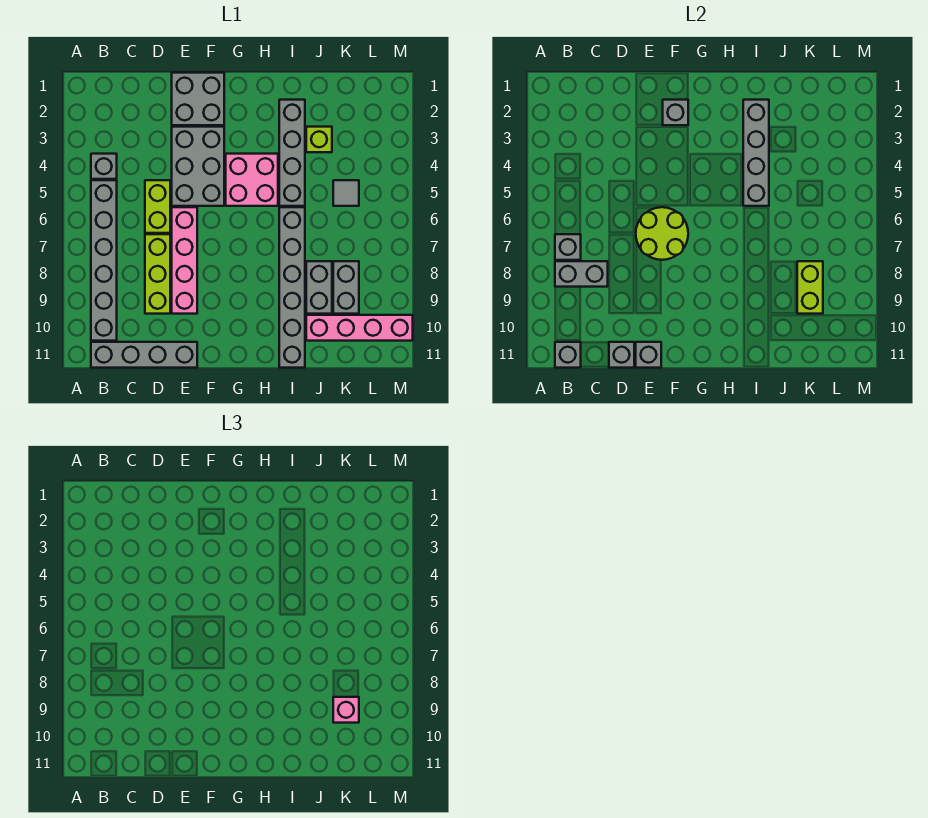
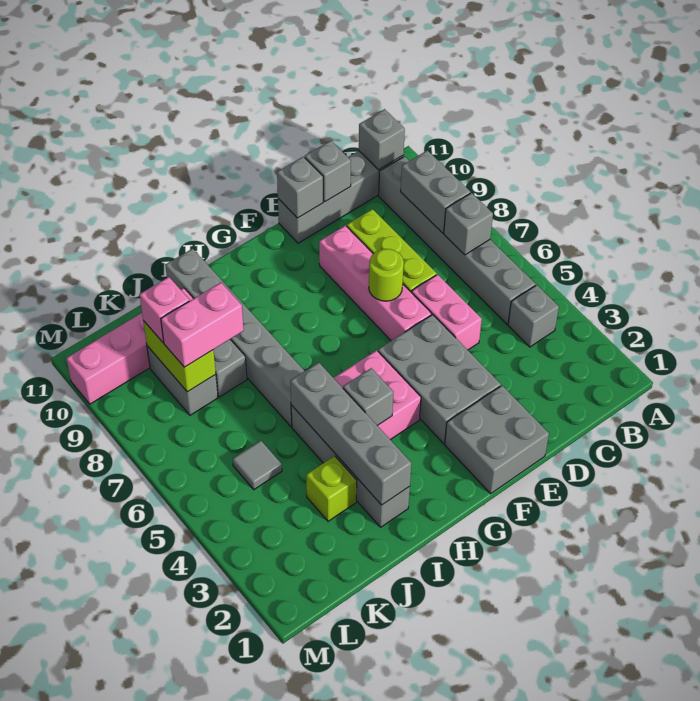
grey 1x2 brick [555,261,608,287] -> grey 1x2 brick turned to [401,150,470,233]
lime 1x2 brick [145,180,170,233] -> pink 1x2 brick [412,275,482,350]
lime 2x2 round brick [636,207,688,260] -> lime 1x1 round brick [369,249,404,301]
grey 1x1 brick [663,100,688,125] -> grey 1x1 brick moved to [343,368,393,426]
none -> pink 1x2 brick [161,283,244,367]

